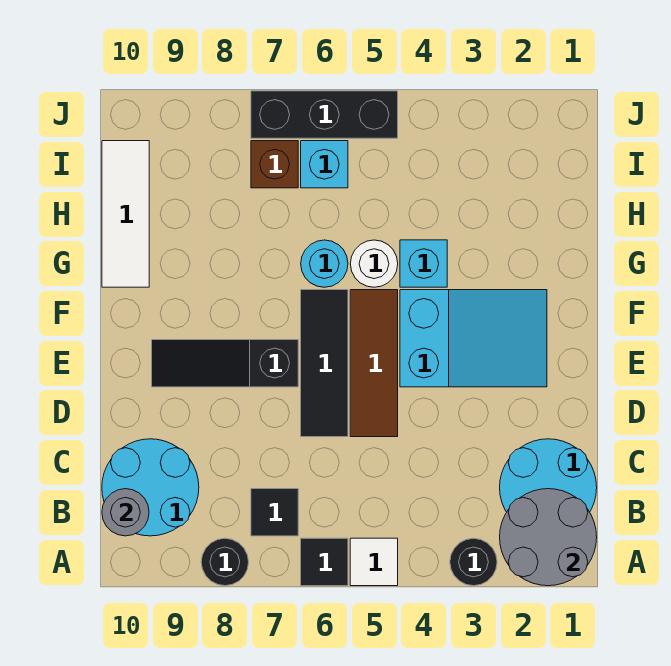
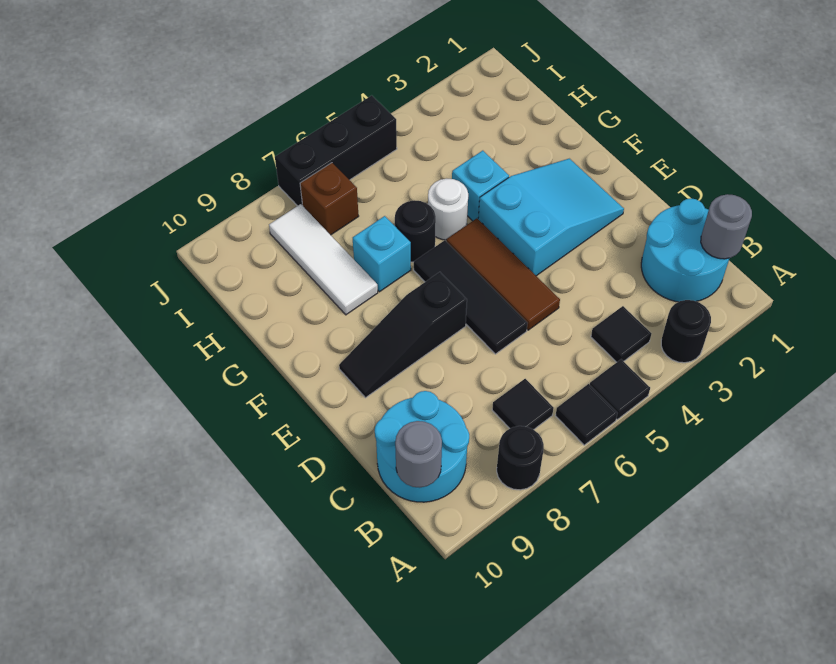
grey 2x2 round brick [500,489,597,586] -> grey 1x1 round brick [701,194,752,259]
white 1x1 tile [350,538,398,586] -> black 1x1 tile [590,359,650,419]
none -> black 1x1 tile [591,306,651,362]
cyan 1x1 round brick [301,240,348,287] -> black 1x1 round brick [395,200,436,262]
white 1x3 tile [102,141,149,287] -> white 1x3 tile moved to [269,204,378,315]
cyan 1x1 brick [301,141,348,188] -> cyan 1x1 brick moved to [353,216,411,292]

